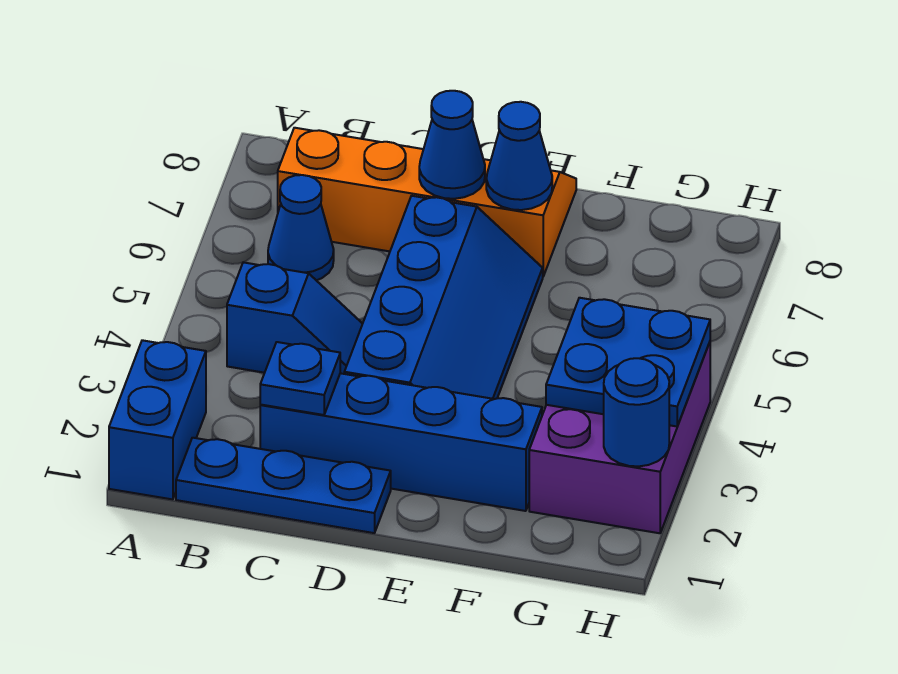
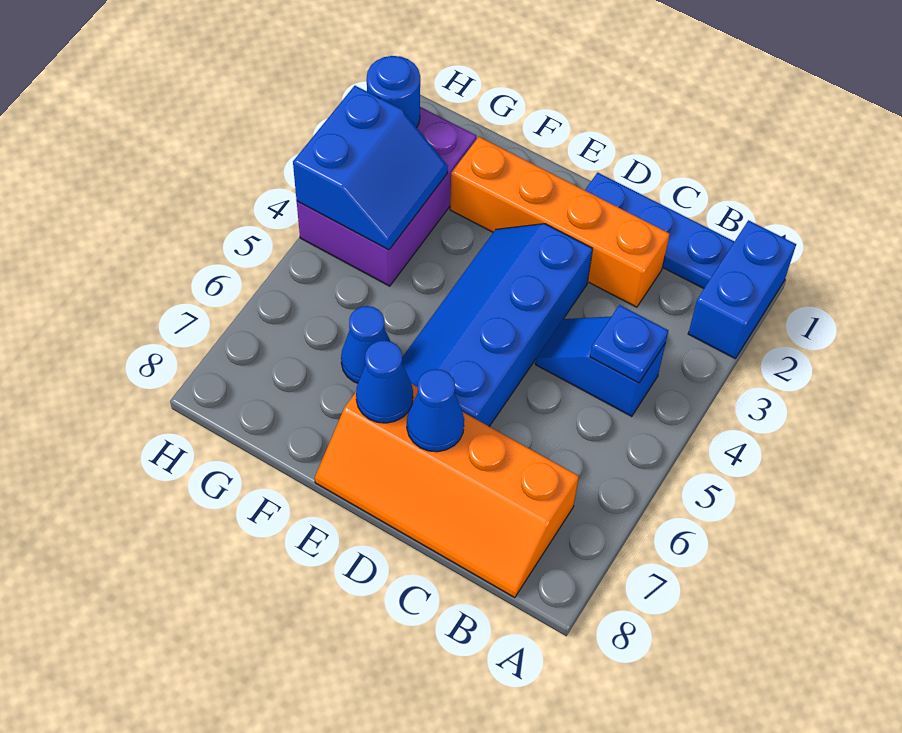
blue 1x1 cone [268,175,334,280] -> blue 1x1 cone moved to [341,306,390,383]
blue 1x4 brick [260,373,542,511] -> orange 1x4 brick [450,137,670,307]
blue 1x1 plate [260,342,340,415] -> blue 1x1 plate moved to [590,305,668,383]
blue 2x2 plate [546,298,710,426] -> blue 2x2 slope [293,86,448,250]

